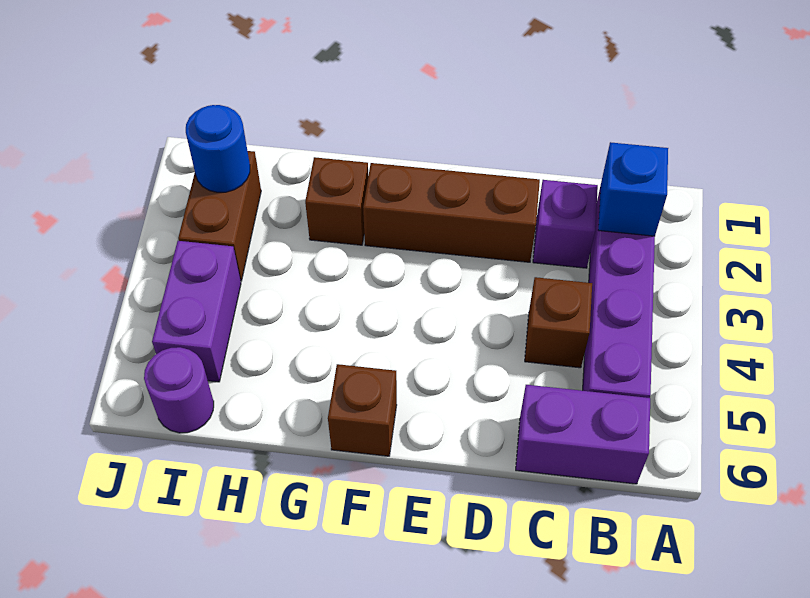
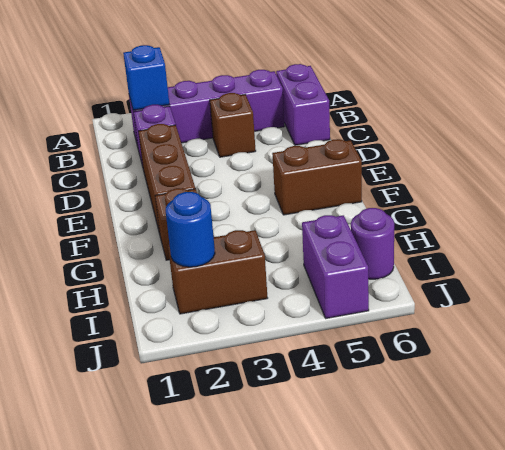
brown 1x1 brick [328,364,397,456] -> brown 1x2 brick [272,139,362,215]
purple 1x2 brick [152,241,241,382] -> purple 1x2 brick turned to [302,215,369,318]

